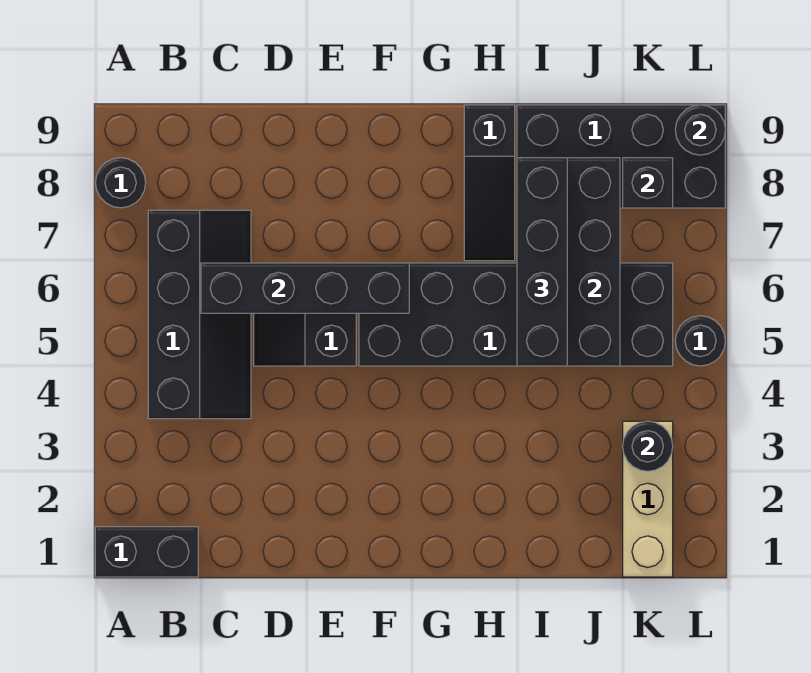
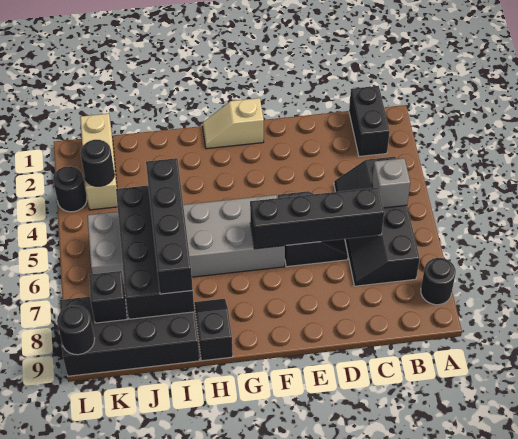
black 1x2 brick [95,527,198,577] -> black 1x2 brick turned to [349,86,390,156]
none -> grey 1x1 brick [372,158,410,208]
none -> tan 1x2 slope [203,98,264,149]
black 2x6 brick [359,263,673,366] -> grey 2x6 brick [87,195,285,284]
black 1x3 slope [464,105,515,261] -> black 1x2 slope [194,299,233,361]
black 1x1 round brick [675,316,725,366] -> black 1x1 round brick moved to [53,166,87,212]

